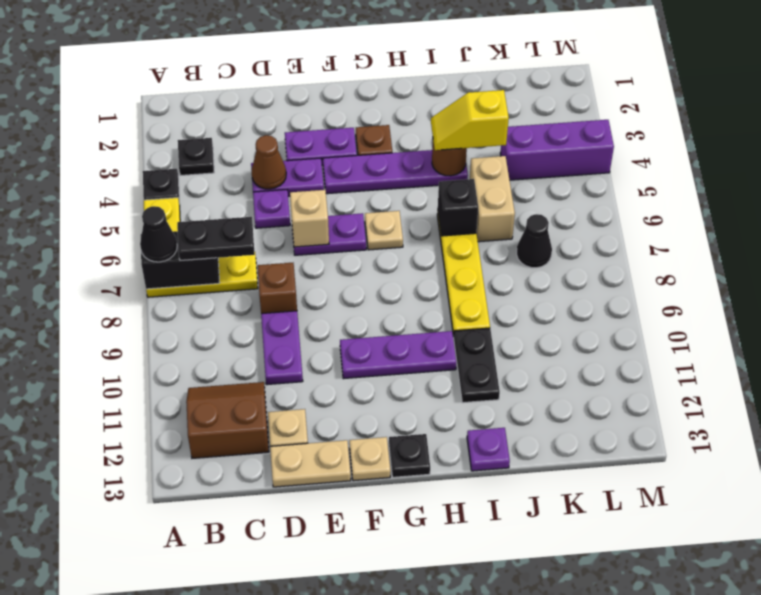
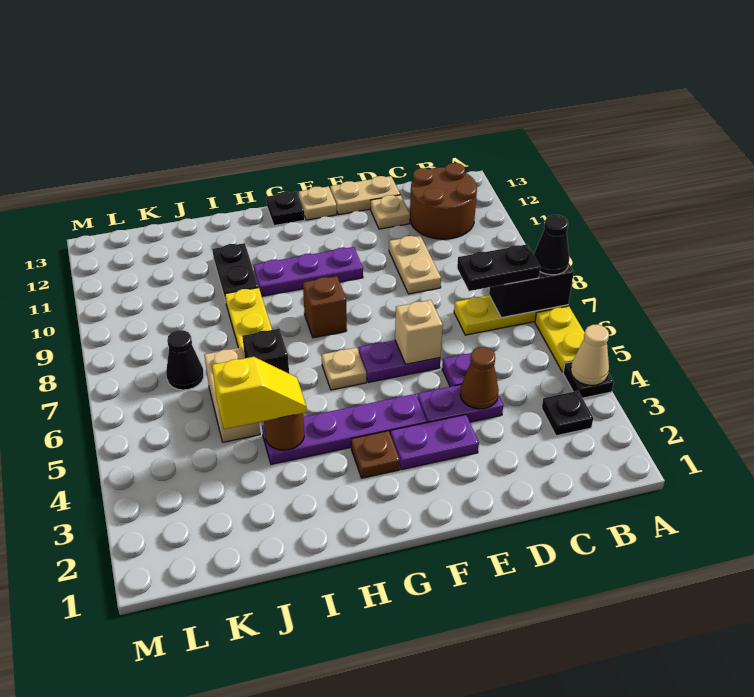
none -> tan 1x1 cone [571,325,609,385]
brown 2x2 slope [186,382,269,458] -> brown 2x2 round brick [410,163,477,239]
brown 1x1 brick [257,263,297,314] -> brown 1x1 brick moved to [303,276,347,338]
purple 1x2 plate [261,311,303,385] -> tan 1x2 plate [389,235,441,294]
purple 1x1 plate [467,428,510,471] -> none
purple 1x3 brick [500,120,614,180] -> none

